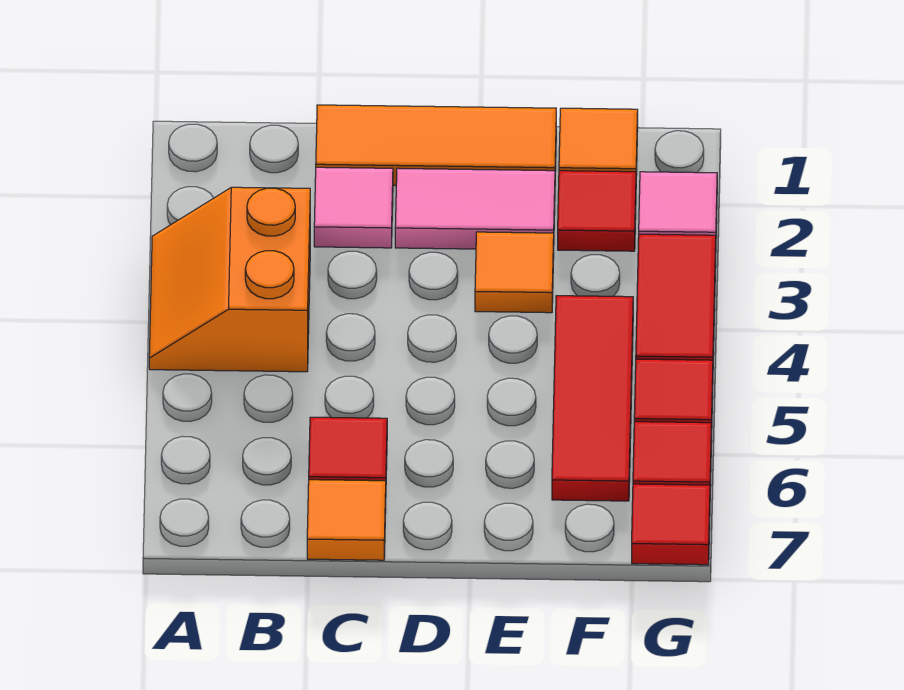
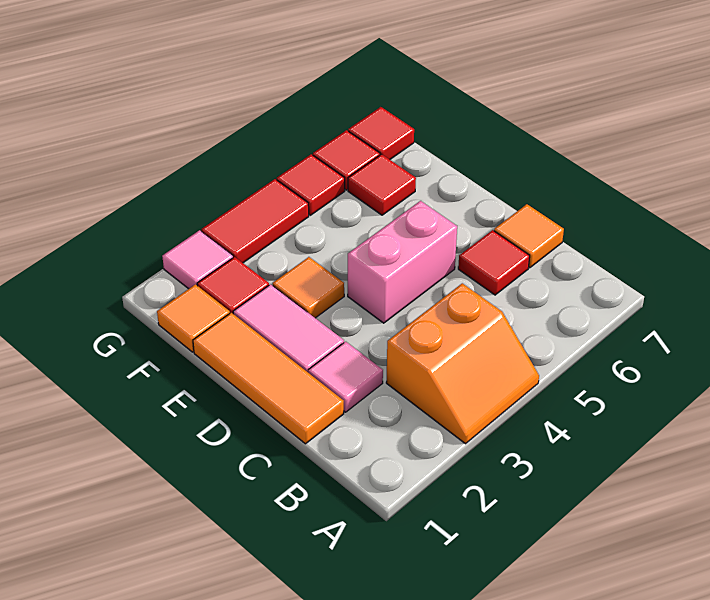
none -> pink 1x2 brick [348,201,457,323]
red 1x3 tile [552,296,633,501] -> red 1x1 tile [348,154,416,215]

